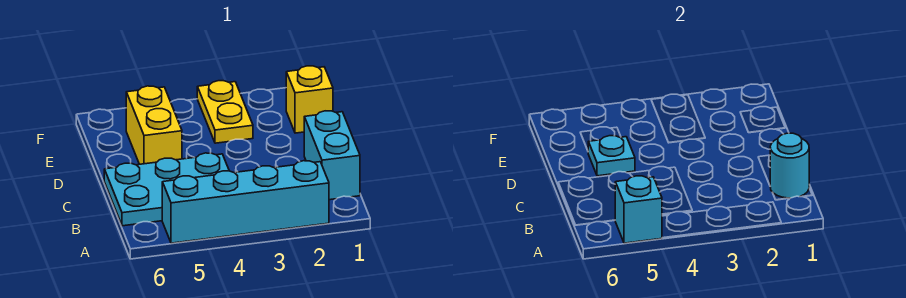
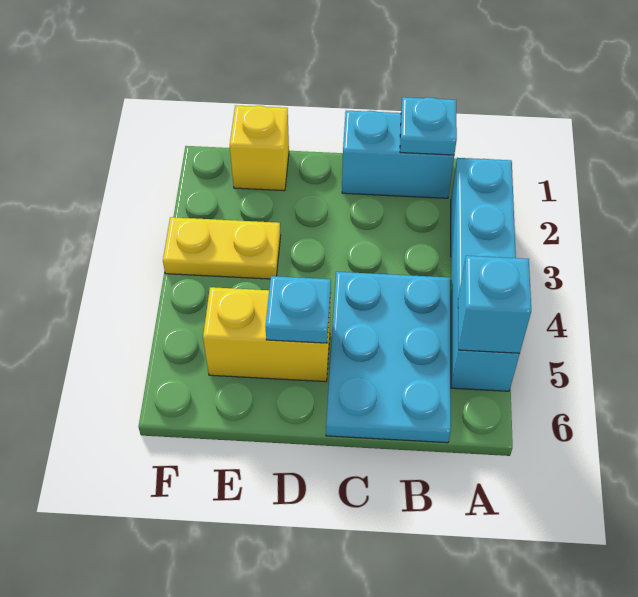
cyan 1x1 round brick [770,133,809,198] -> cyan 1x1 plate [400,97,457,155]

